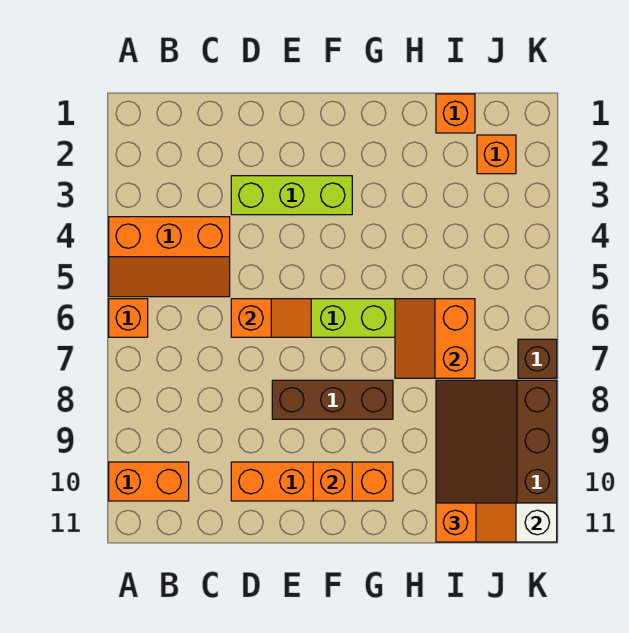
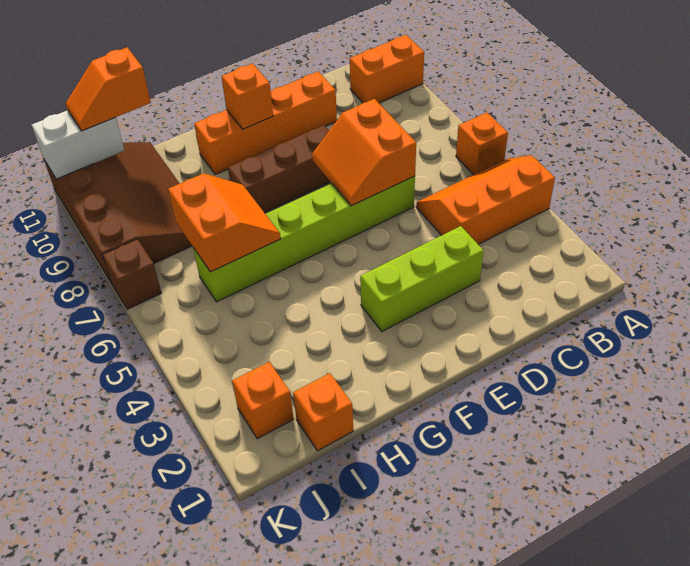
orange 1x2 slope [231,299,311,337] -> orange 2x2 slope [312,99,416,206]

